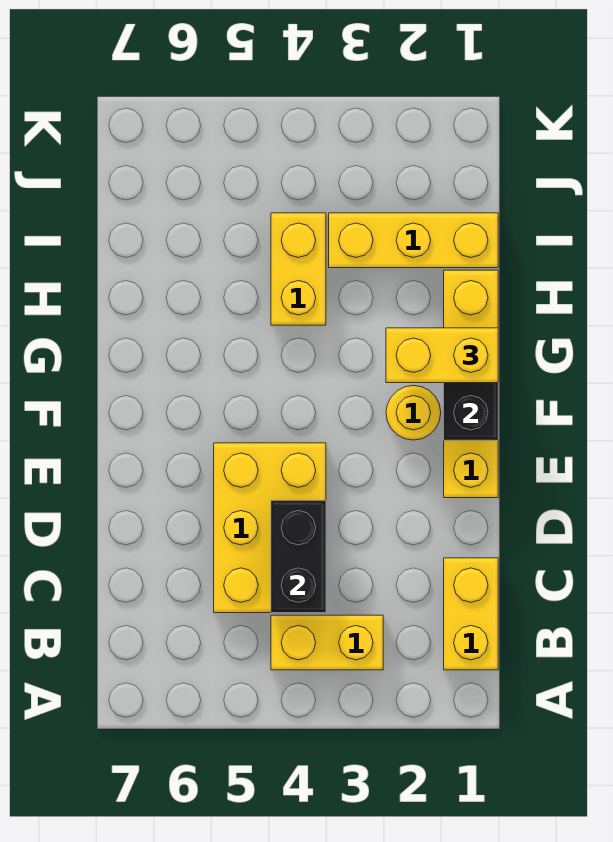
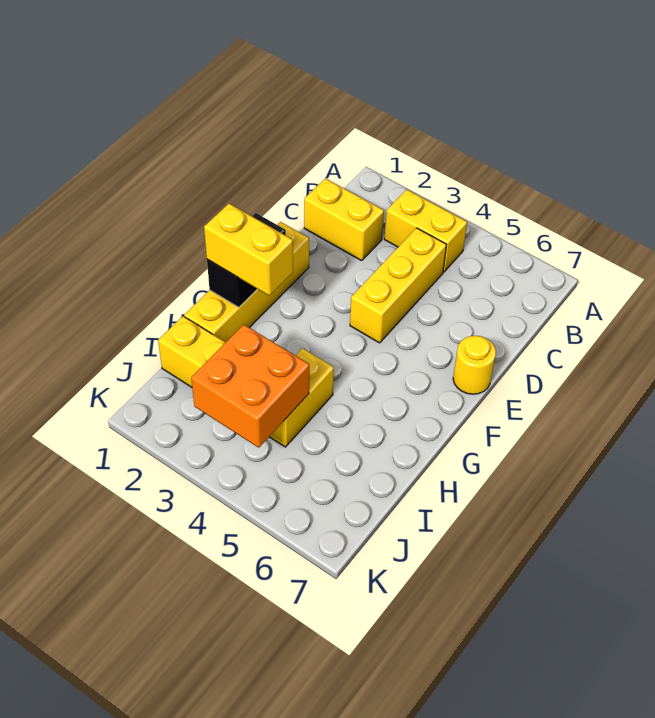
yellow 1x2 brick [444,558,498,670] -> yellow 1x2 brick turned to [304,178,384,261]
yellow 2x3 brick [214,443,326,613] -> yellow 1x3 brick [350,228,446,343]
black 1x2 brick [271,500,326,613] -> none
yellow 1x1 round brick [386,385,441,440] -> yellow 1x1 round brick moved to [453,336,496,394]
none -> orange 2x2 brick [191,325,309,448]

